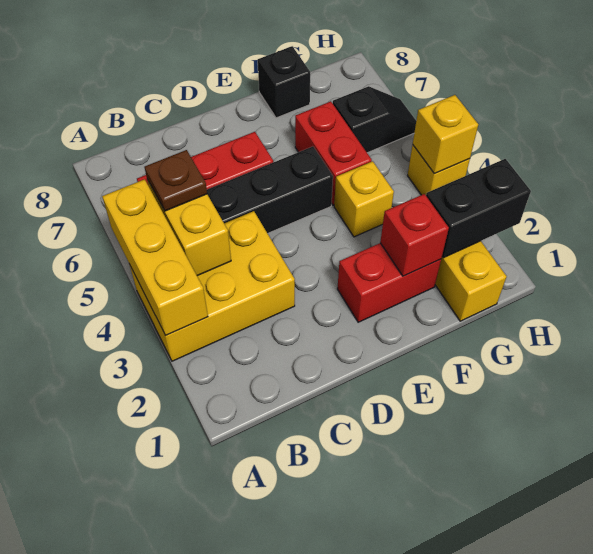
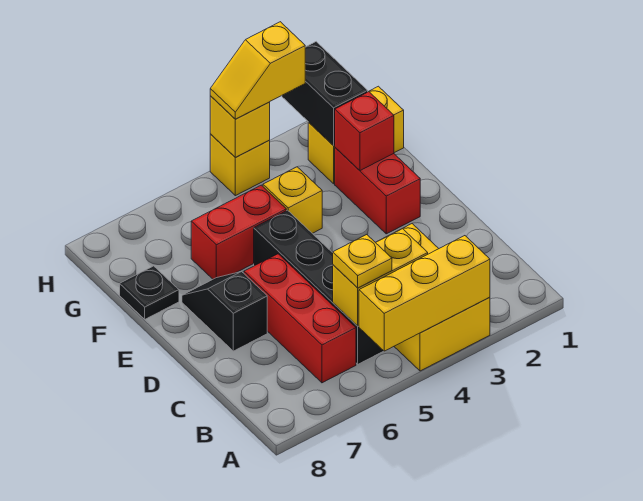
brown 1x1 plate [145,150,207,211] -> yellow 1x1 plate [333,235,392,288]
black 1x1 brick [258,46,310,118] -> black 1x1 plate [120,266,179,319]
black 1x2 slope [333,86,416,153] -> black 1x2 slope moved to [182,272,267,351]
none -> yellow 1x2 slope [210,22,305,119]

